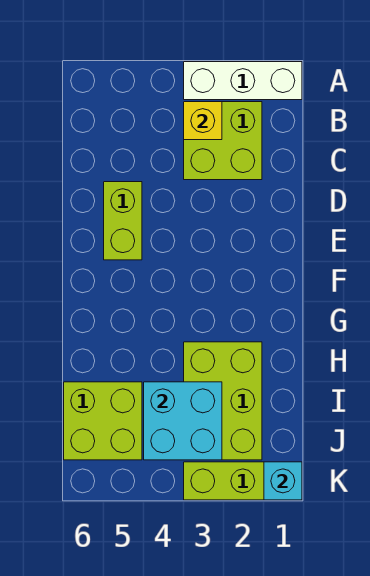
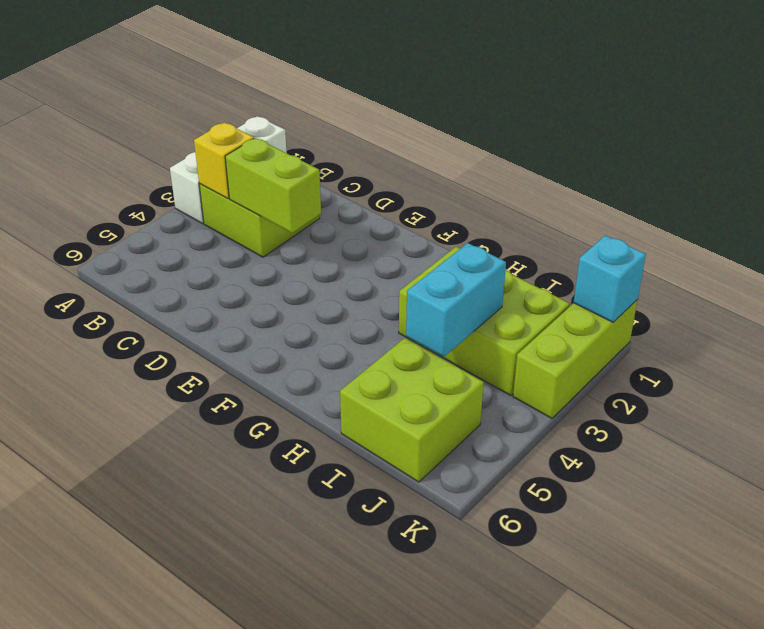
lime 1x2 brick [104,182,142,260] -> lime 1x2 brick moved to [225,138,321,233]
cyan 2x2 brick [144,382,222,460] -> cyan 1x2 brick [406,243,506,357]

